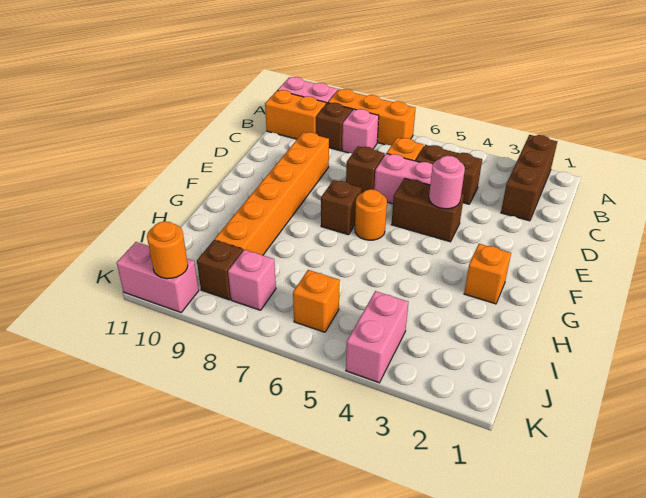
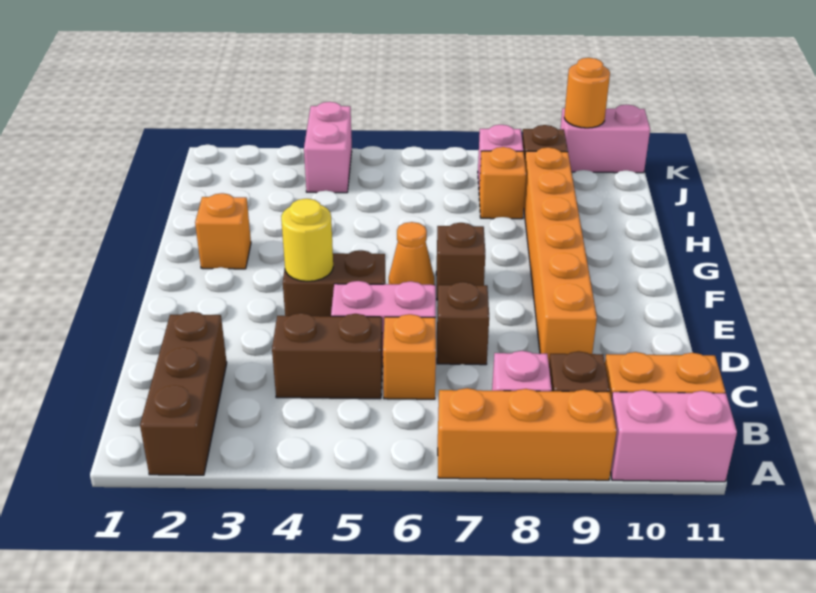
pink 1x1 round brick [429,156,465,209] -> yellow 1x1 round brick [281,199,333,281]
orange 1x1 round brick [355,189,387,240] -> orange 1x1 cone [389,222,434,285]
orange 1x1 brick [293,270,340,332] -> orange 1x1 brick moved to [479,147,526,219]

